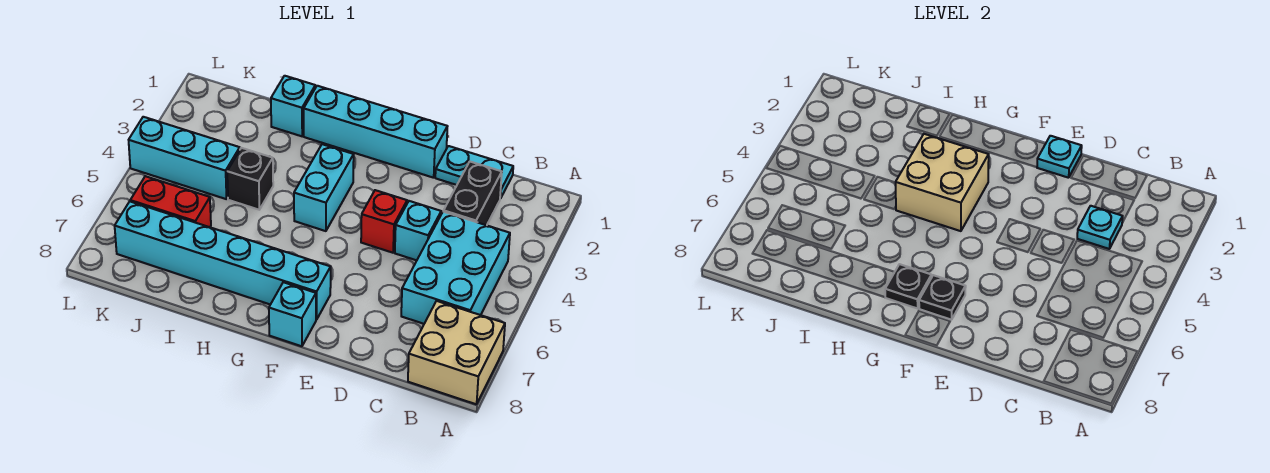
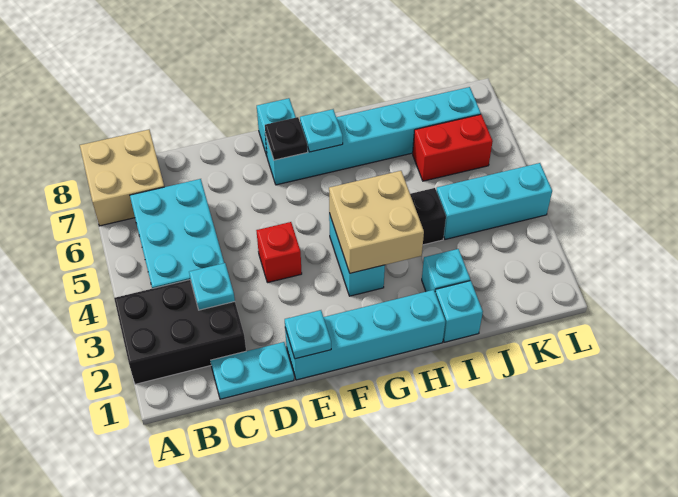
black 1x2 brick [443,162,502,225] -> black 2x3 brick [114,280,246,384]
cyan 1x1 brick [395,201,441,260] -> cyan 1x1 brick moved to [422,249,470,292]
black 1x1 plate [885,264,932,308] -> cyan 1x1 plate [300,109,343,152]

